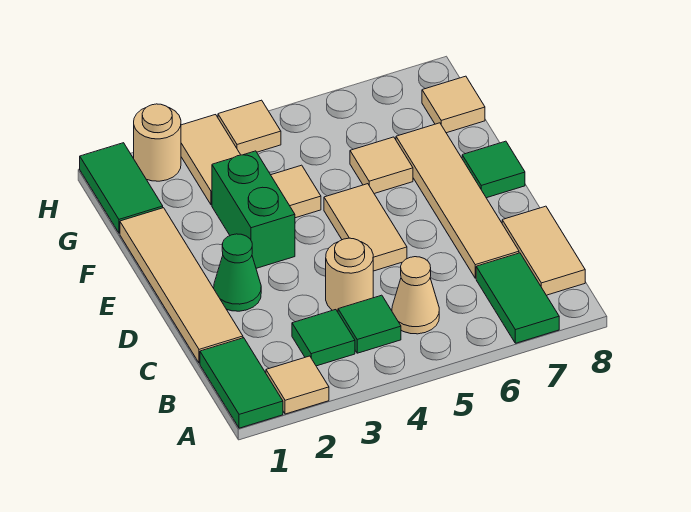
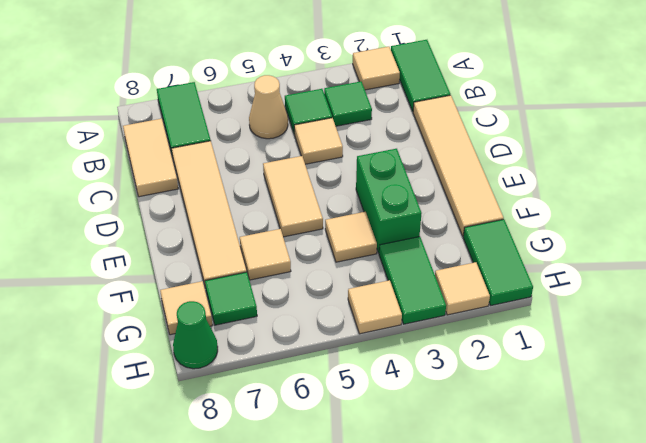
tan 1x1 round brick [326,238,373,312] -> tan 1x1 tile [294,118,343,164]
green 1x1 cone [214,234,261,311] -> green 1x1 cone moved to [173,301,218,369]
green 1x1 tile [462,141,525,198] -> green 1x1 tile moved to [205,272,257,325]
tan 1x2 tile [181,115,240,205] -> green 1x2 tile [379,237,446,324]
tan 1x1 round brick [134,104,181,181] -> tan 1x1 tile [435,262,490,315]

